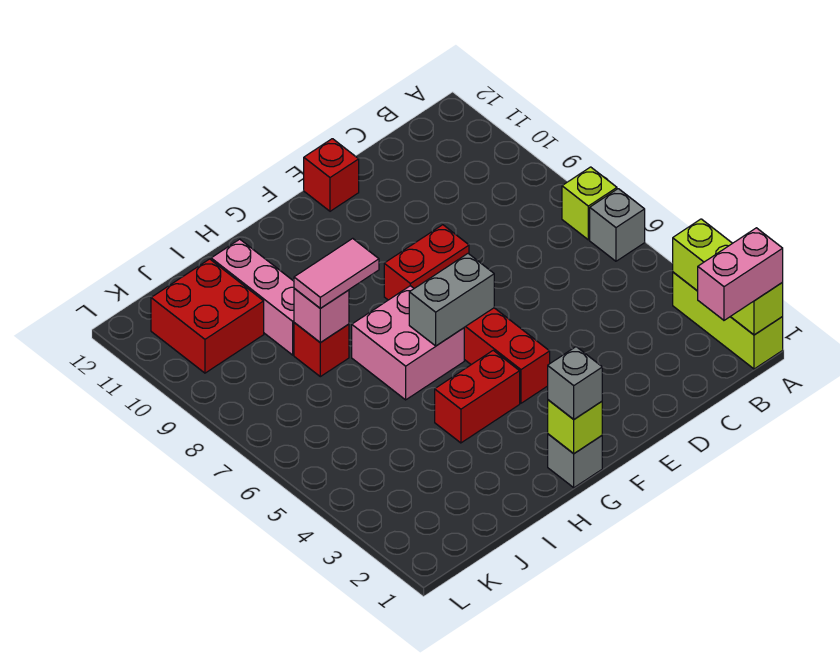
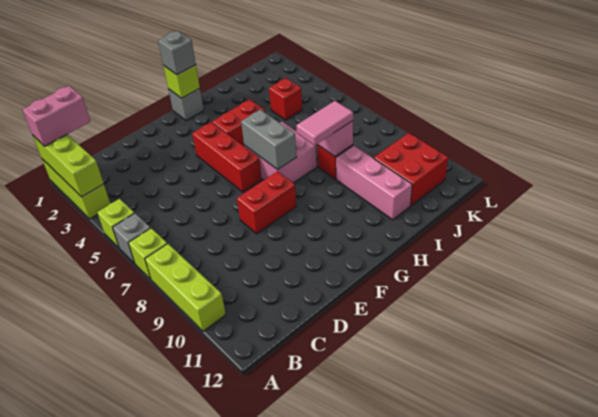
none -> lime 1x1 brick [97,199,134,248]
none -> lime 1x3 brick [145,244,226,331]
red 1x1 brick [304,139,359,211] -> red 1x1 brick moved to [269,78,302,120]
grey 1x2 brick [409,254,494,346] -> grey 1x2 brick turned to [241,110,297,170]

